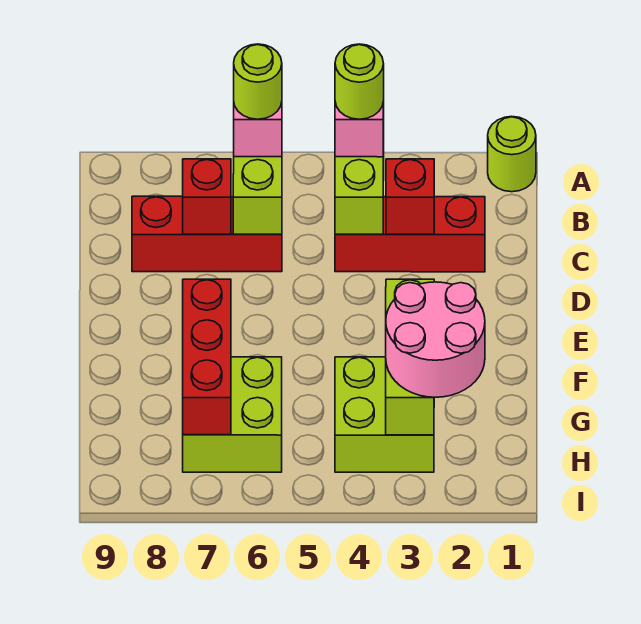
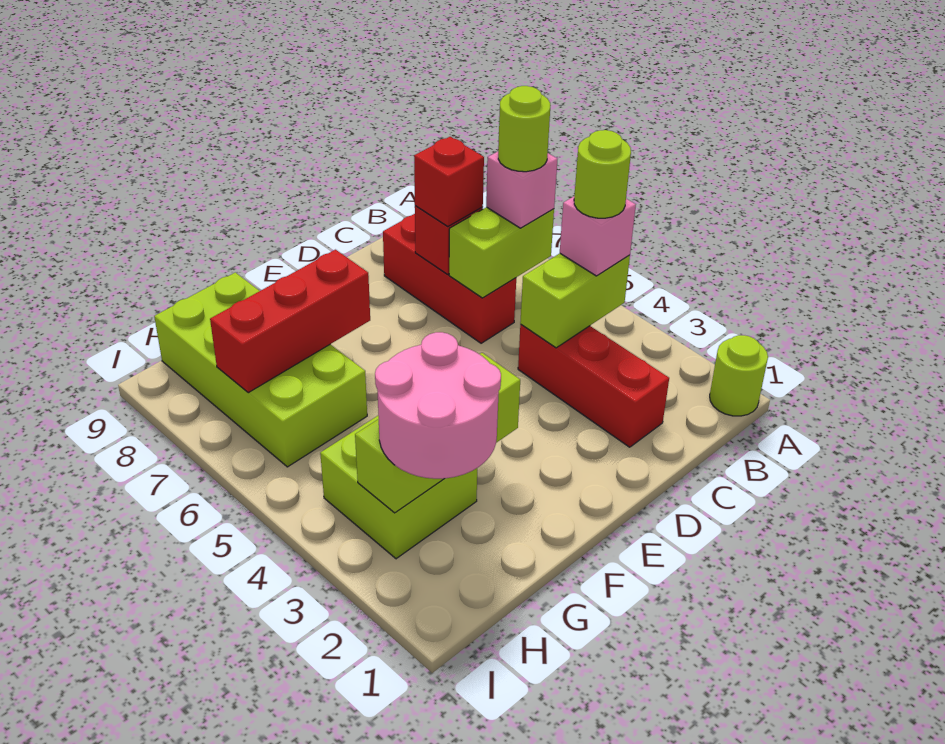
red 1x1 brick [386,159,434,234] -> red 1x1 brick moved to [414,137,484,227]
lime 2x2 brick [183,357,282,472] -> lime 2x4 brick [154,272,367,467]

